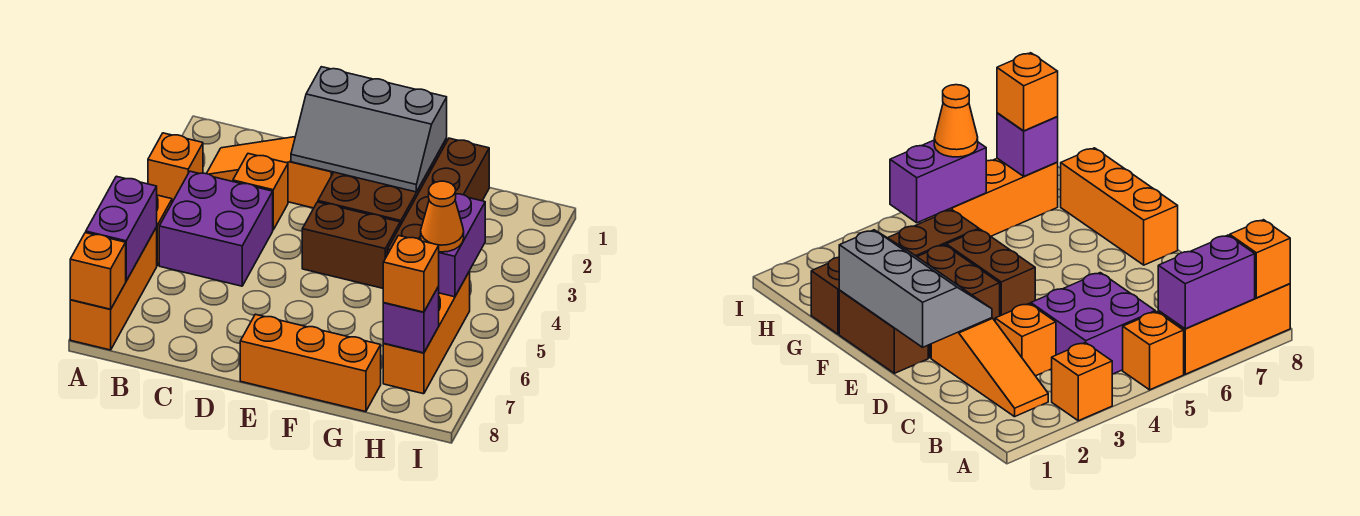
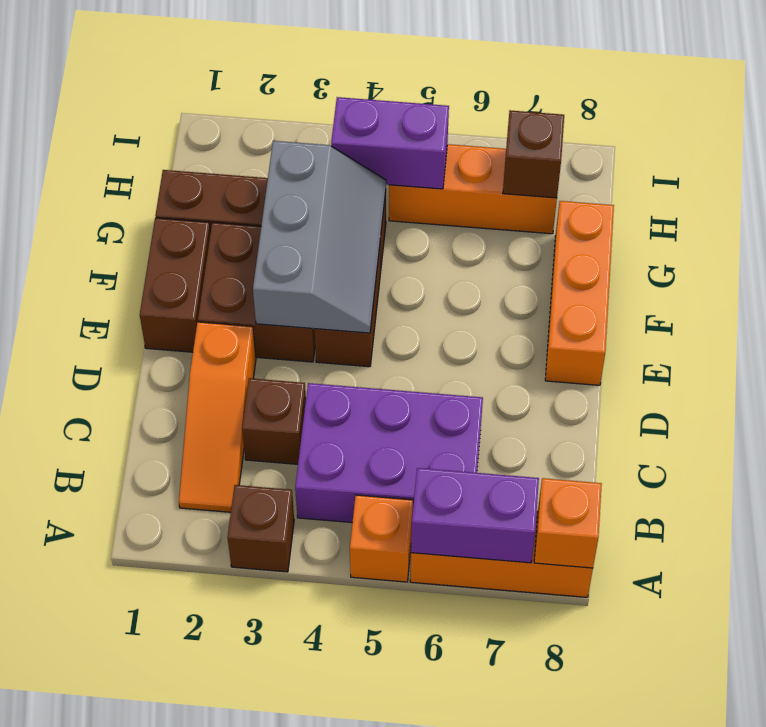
orange 1x1 brick [148,133,203,202] -> brown 1x1 brick [228,485,294,572]
purple 2x2 brick [159,171,273,286] -> purple 2x3 brick [295,383,483,523]
orange 1x1 brick [233,154,288,230] -> brown 1x1 brick [242,378,306,464]
grey 2x3 slope [291,67,447,192] -> grey 2x3 slope moved to [253,141,386,333]
orange 1x1 cone [421,181,464,252] -> none
purple 1x1 brick [383,287,439,353] -> brown 1x1 brick [503,110,564,198]
orange 1x1 brick [383,236,439,312] -> none

